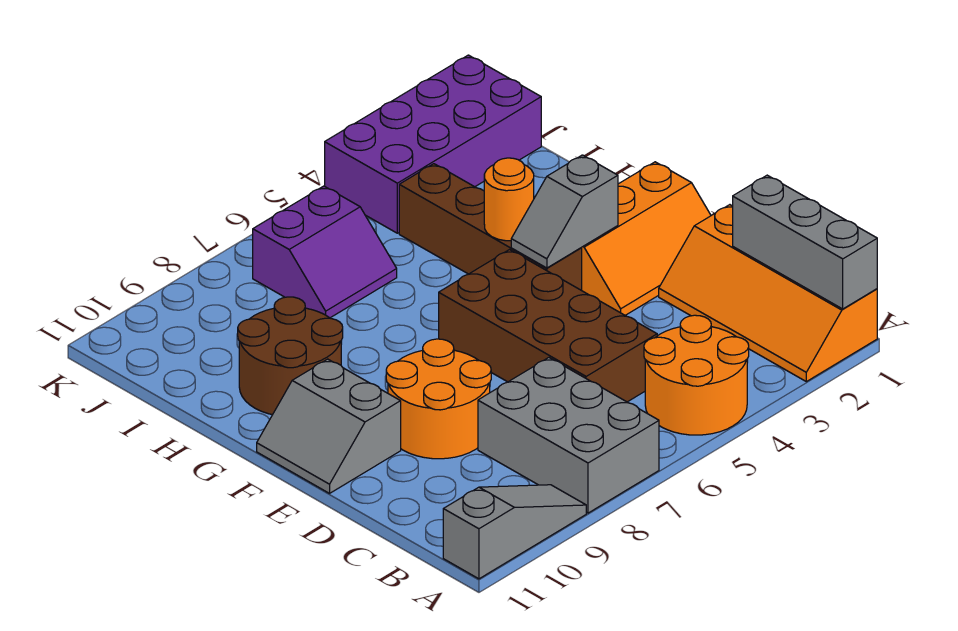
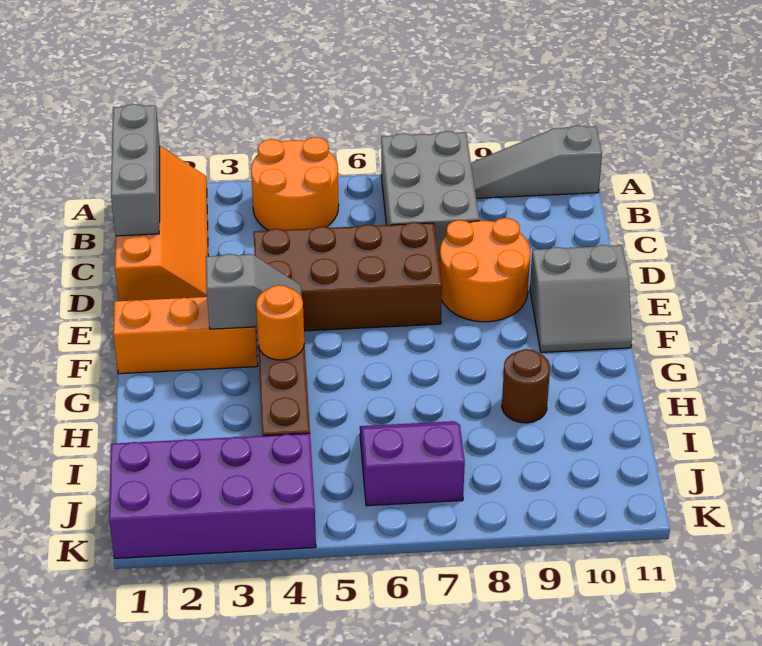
brown 2x4 brick [439,250,657,402] -> brown 2x4 brick turned to [254,222,442,331]
grey 2x2 slope [257,359,401,493] -> grey 2x2 slope turned to [530,245,632,352]
brown 2x2 round brick [238,297,343,415] -> brown 1x1 round brick [502,349,550,423]

